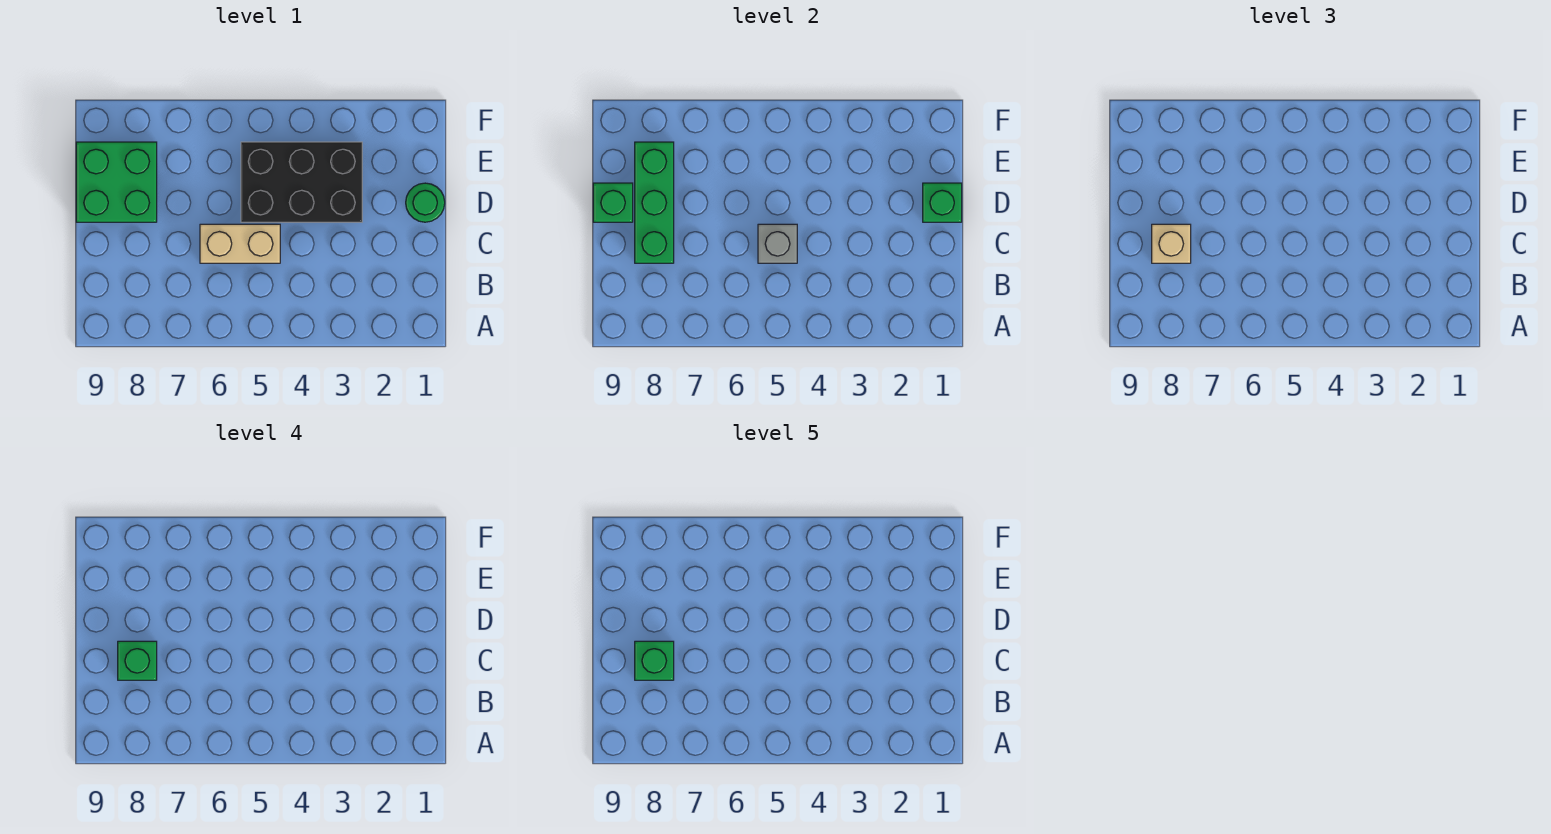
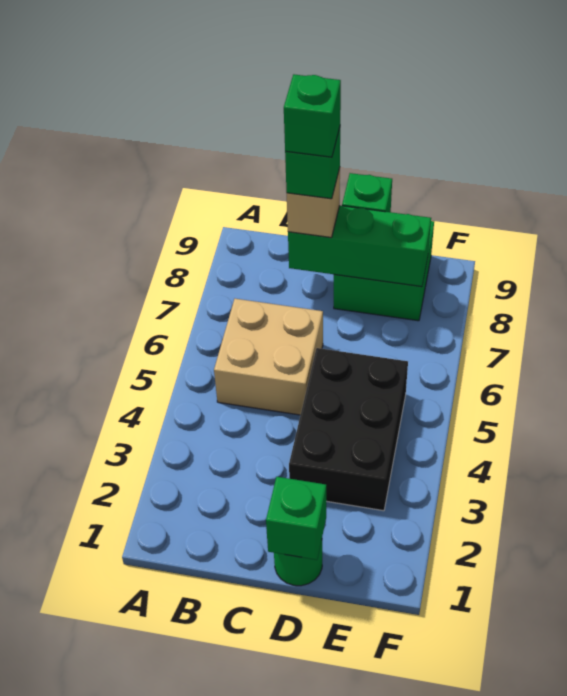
tan 1x2 brick [200,224,280,263] -> tan 2x2 brick [214,299,323,415]
grey 1x1 brick [758,224,797,263] -> none

